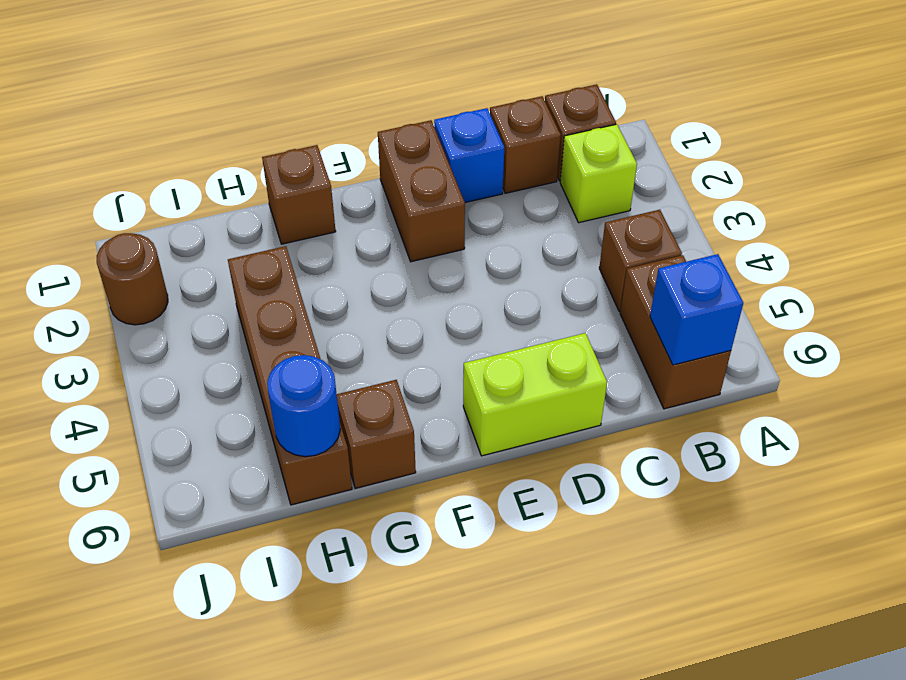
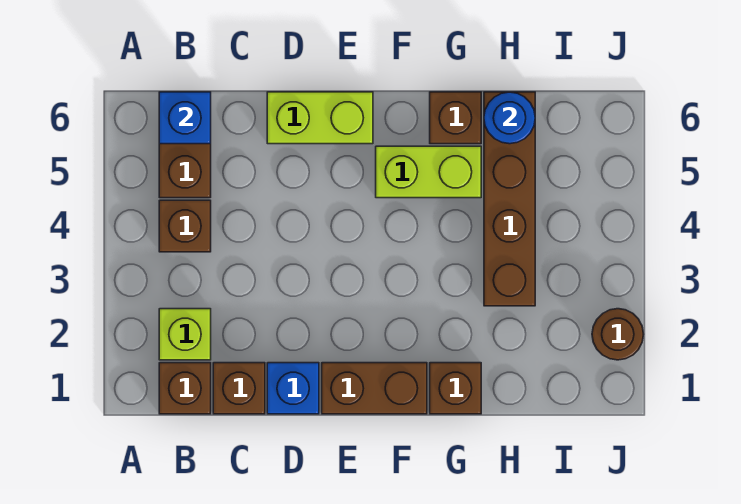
brown 1x2 brick [378,120,465,262] -> brown 1x2 brick turned to [322,363,427,414]
none -> lime 1x2 brick [376,146,481,198]

